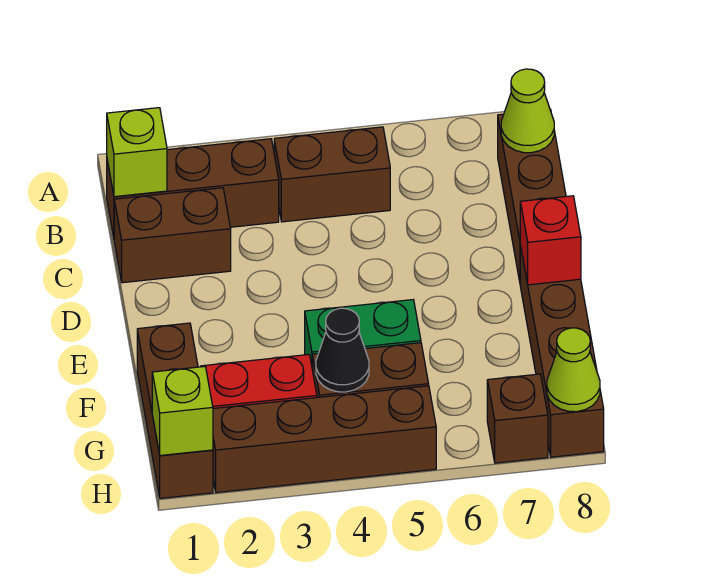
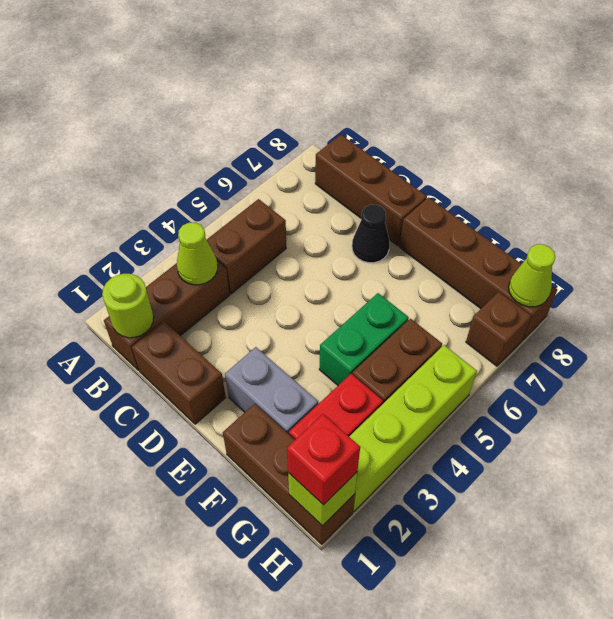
lime 1x1 brick [107,108,167,197] -> lime 1x1 round brick [102,274,154,338]
lime 1x1 cone [501,69,554,153] -> lime 1x1 cone moved to [177,223,218,285]
brown 1x2 brick [114,188,231,283] -> brown 1x2 brick turned to [132,321,226,424]
none -> grey 1x2 brick [225,347,318,434]
red 1x1 brick [520,196,581,285] -> red 1x1 brick moved to [287,414,360,505]
black 1x1 cone [316,308,369,392] -> black 1x1 cone moved to [352,205,390,263]
brown 1x4 brick [213,386,436,493] -> lime 1x4 brick [349,345,477,512]

